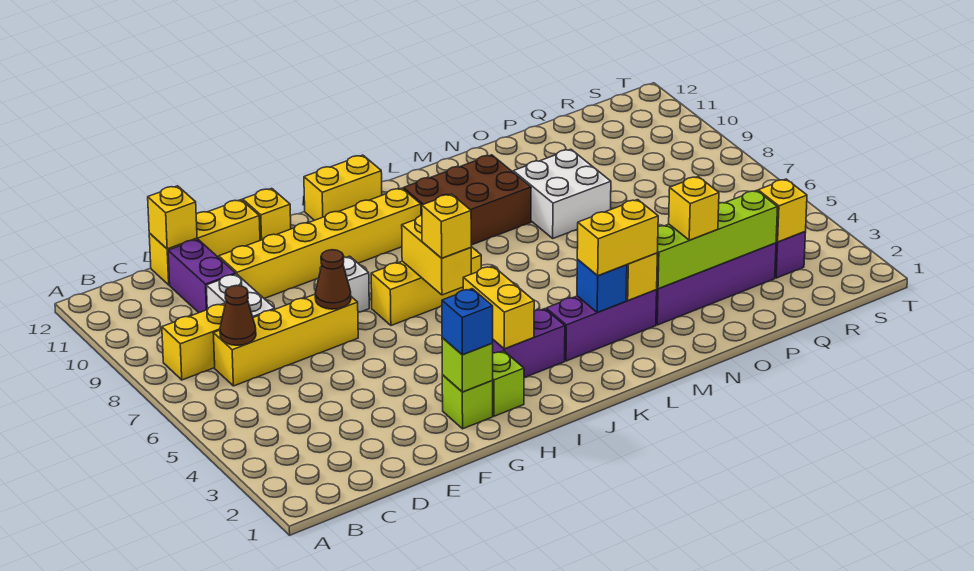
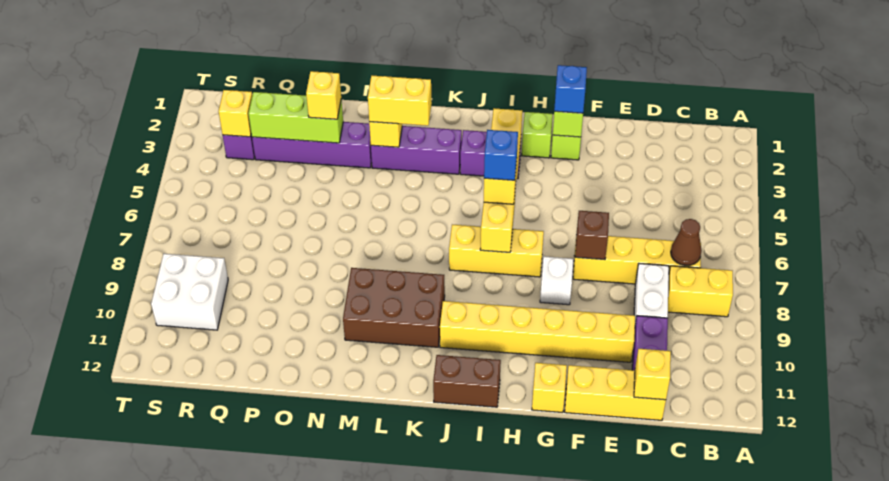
brown 1x1 cone [315,250,351,309] -> brown 1x1 brick [575,211,609,260]
yellow 1x2 brick [304,155,382,220] -> brown 1x2 brick [433,355,501,407]
blue 1x1 brick [577,260,627,313] -> blue 1x1 brick moved to [484,130,518,180]
lime 1x4 brick [657,190,778,289] -> lime 1x3 brick [249,92,343,143]
white 2x2 brick [513,149,611,238] -> white 2x2 brick moved to [151,254,228,330]

